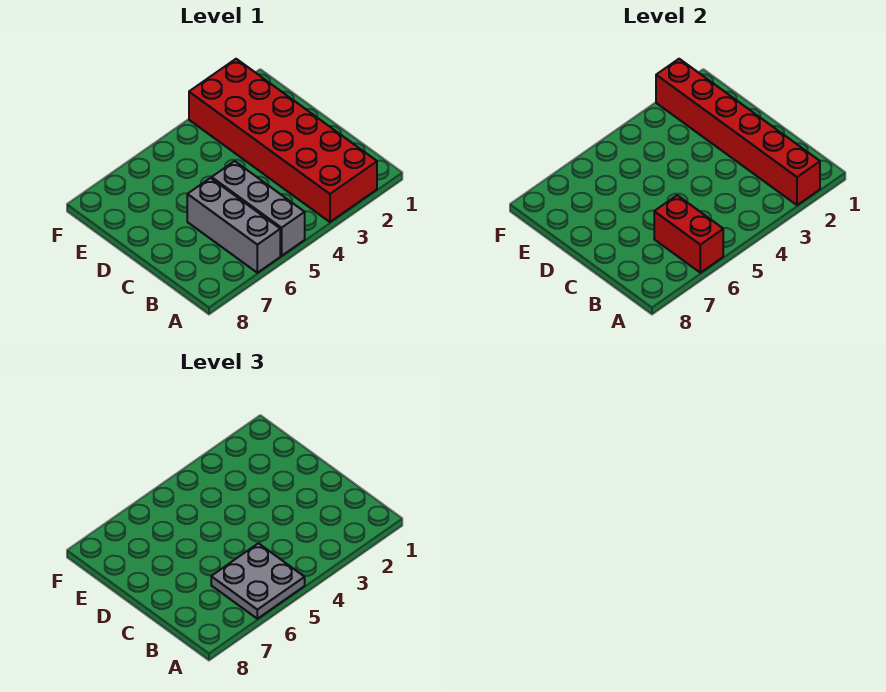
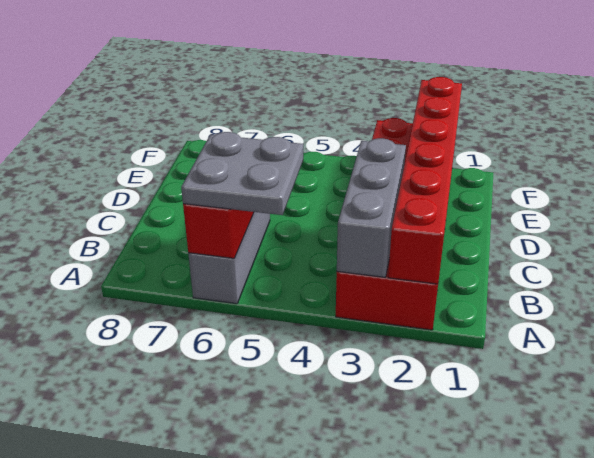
grey 1x3 brick [212,161,305,256] -> grey 1x3 brick moved to [337,138,406,277]

